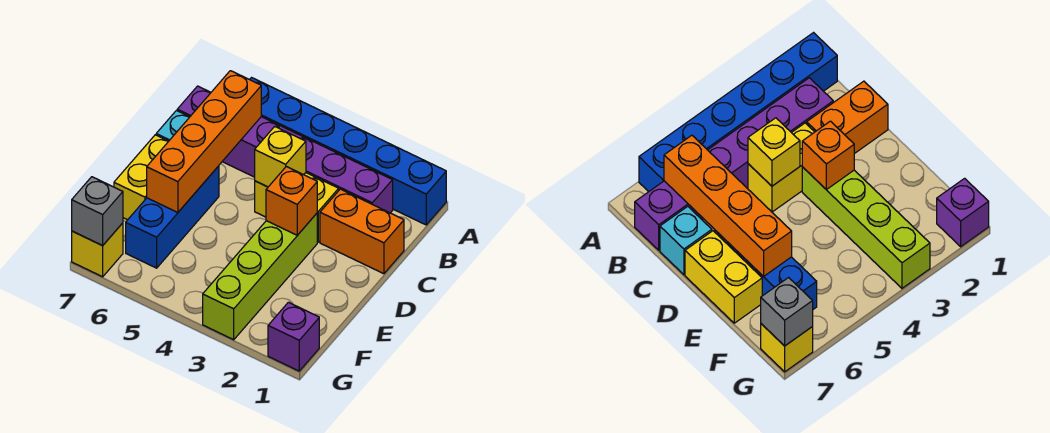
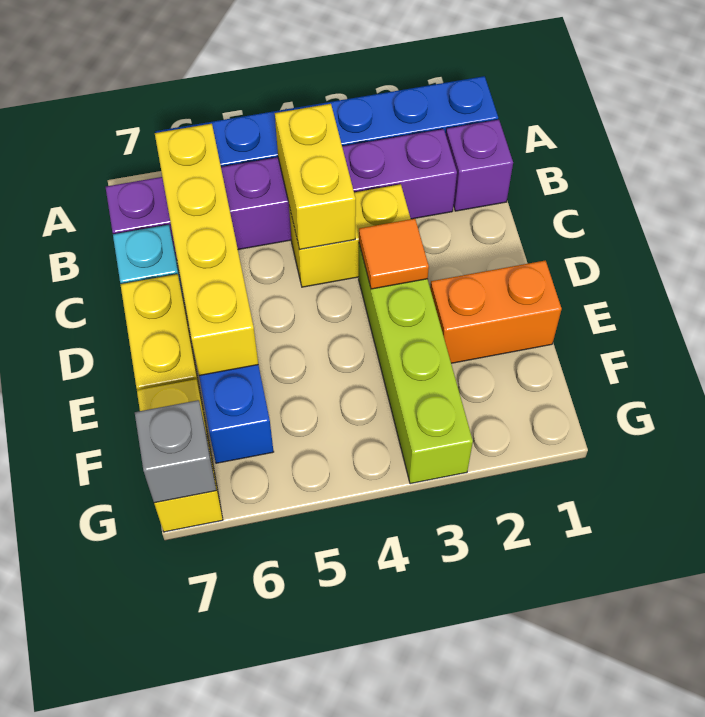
orange 1x4 brick [147,71,261,213] -> yellow 1x4 brick [155,124,258,376]
orange 1x2 brick [320,189,404,274] -> orange 1x2 brick moved to [430,260,562,363]
yellow 1x1 brick [255,126,306,187] -> yellow 1x2 brick [275,104,356,250]
orange 1x1 brick [266,166,317,235] -> orange 1x1 tile [359,219,429,289]
purple 1x1 brick [268,302,319,371] -> purple 1x1 brick moved to [446,120,513,211]
yellow 1x1 brick [72,223,123,277] -> yellow 1x2 brick [137,379,223,532]

